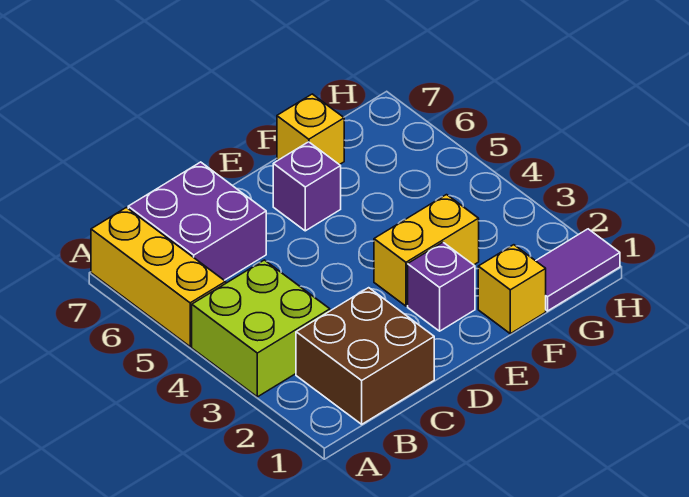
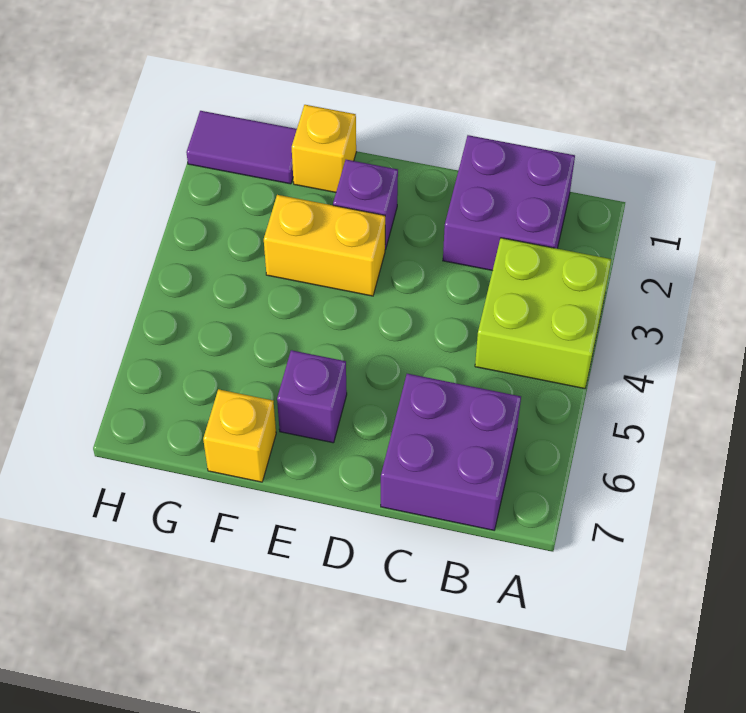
yellow 1x3 brick [91,208,226,347] -> none
brown 2x2 brick [296,288,434,424] -> purple 2x2 brick [443,135,575,271]

